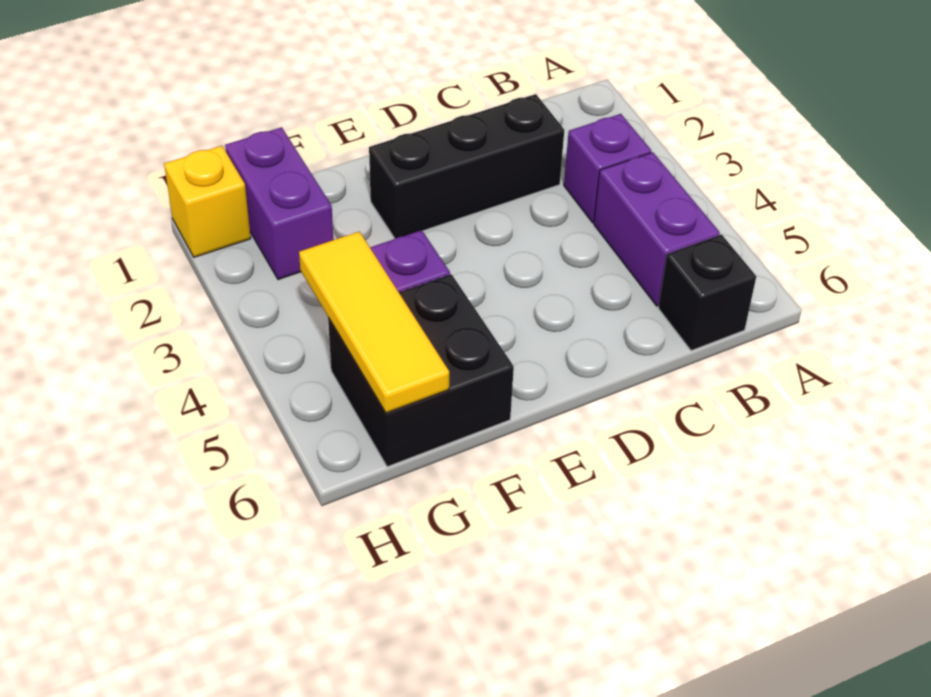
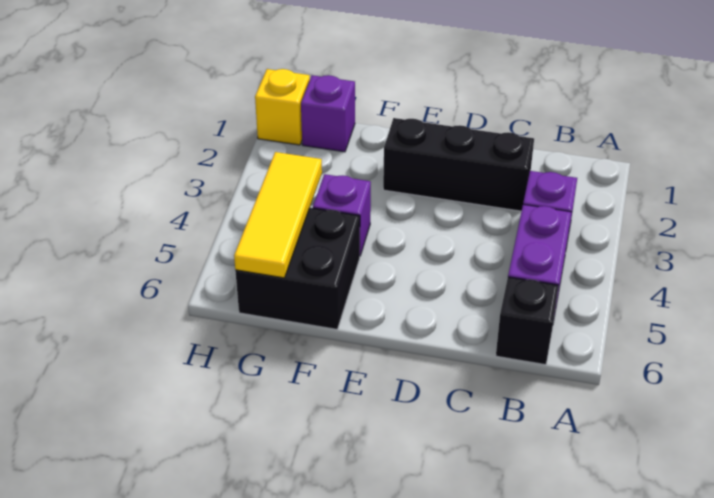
purple 1x2 brick [225,127,334,280] -> purple 1x1 brick [301,75,355,152]

